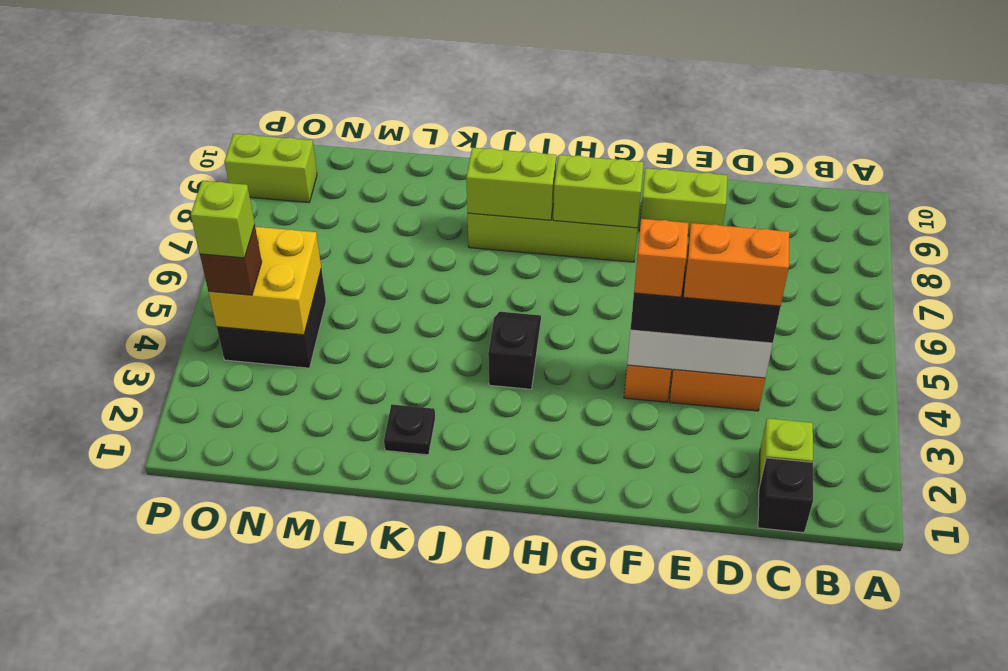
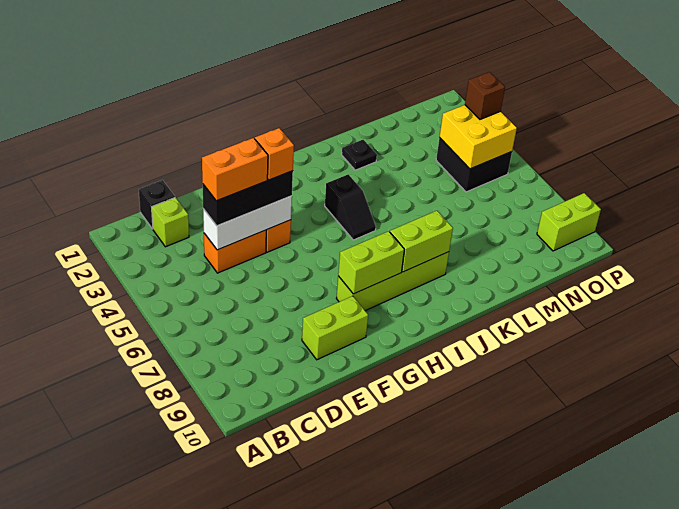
lime 1x1 brick [191,181,255,258] -> none

